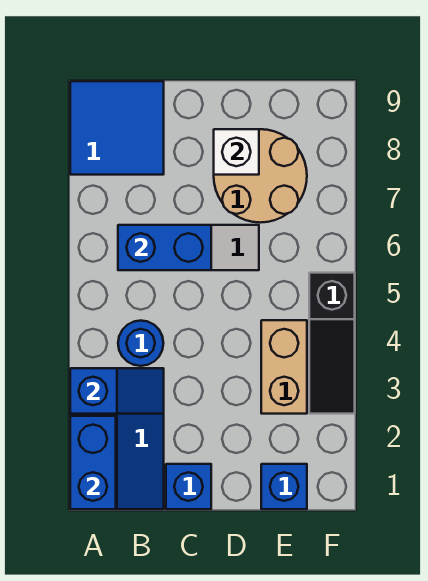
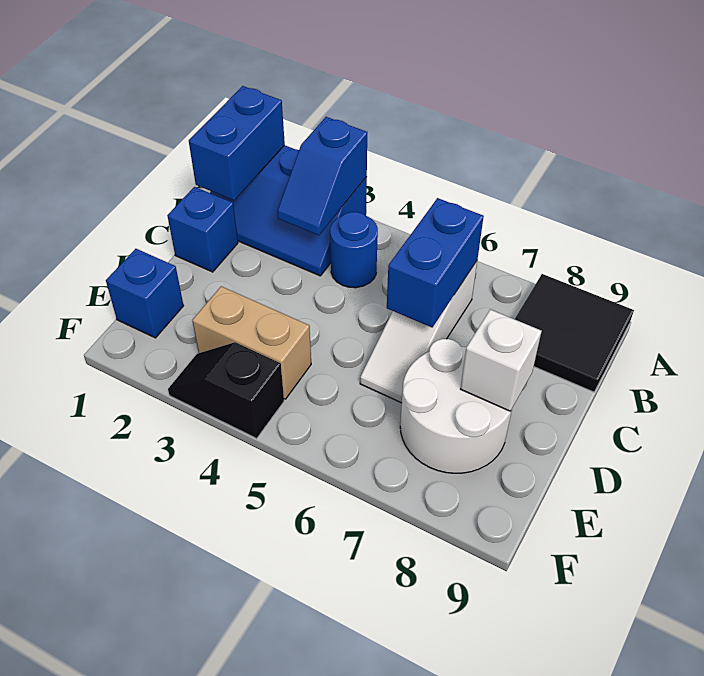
blue 1x2 brick [70,416,116,509] -> blue 1x2 brick turned to [189,86,285,200]
blue 2x2 tile [70,81,164,175] -> black 2x2 tile [515,274,634,392]
tan 2x2 round brick [214,129,307,223] -> white 2x2 round brick [400,339,512,473]
black 1x3 slope [309,273,355,414] -> black 1x2 slope [168,342,284,438]

